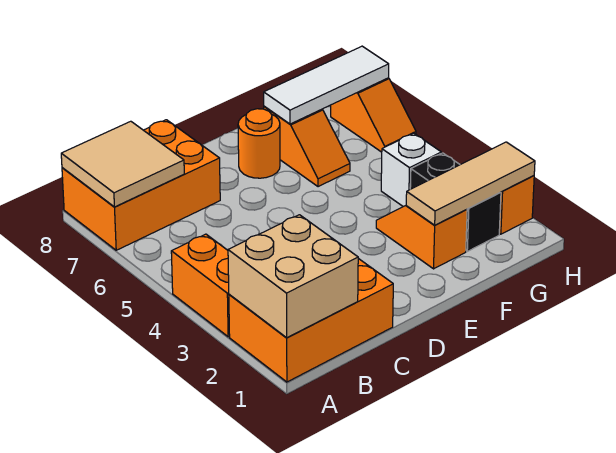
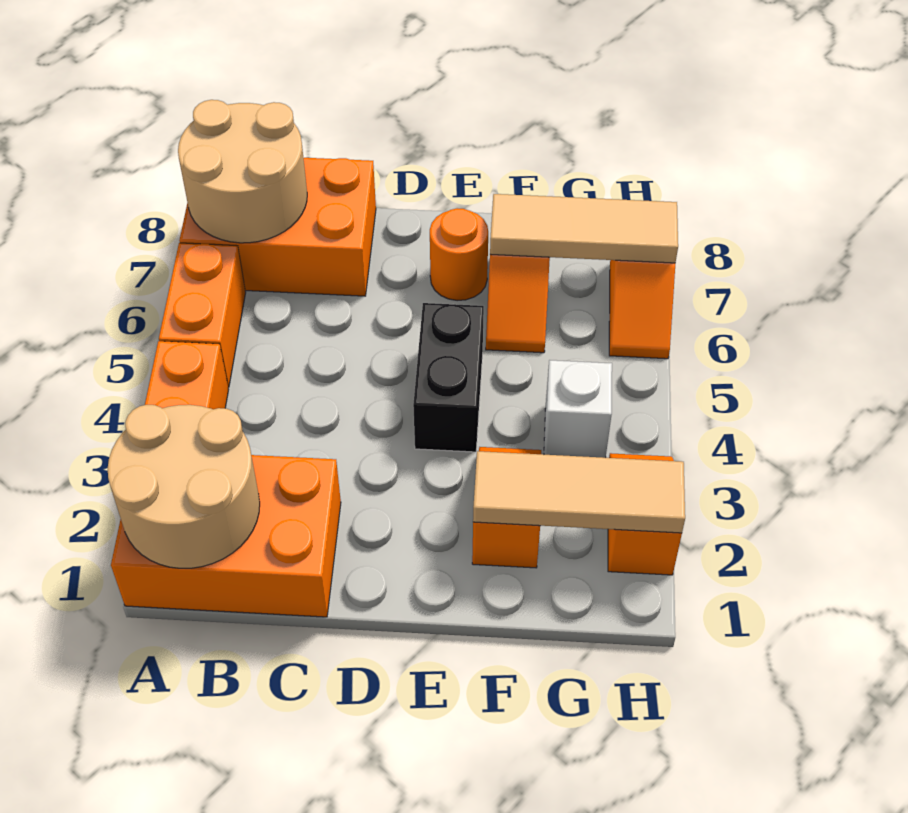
tan 2x2 brick [228,215,358,338] -> tan 2x2 round brick [108,405,260,568]
none -> orange 1x2 brick [159,243,246,387]
tan 2x2 tile [61,121,184,207] -> tan 2x2 round brick [178,100,307,243]
white 1x3 tile [264,46,389,124] -> tan 1x3 tile [490,194,678,263]
black 1x2 brick [410,153,501,251] -> black 1x2 brick moved to [413,303,484,452]

